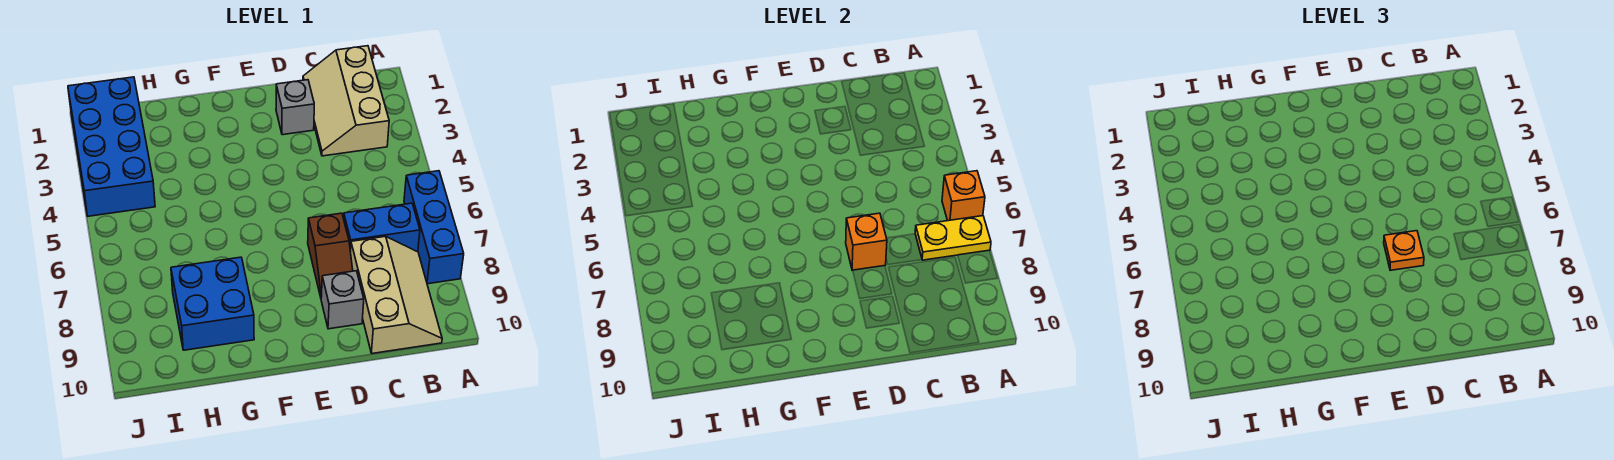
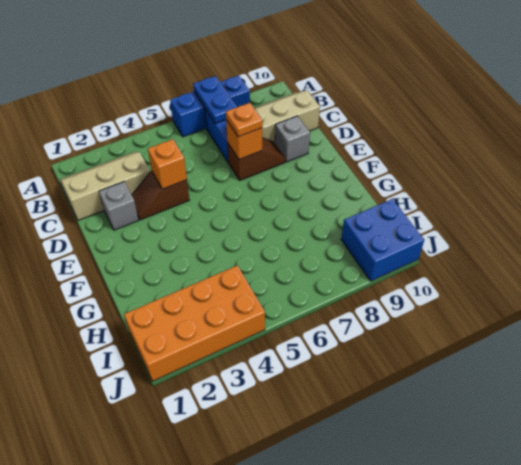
orange 1x1 brick [942,171,985,221] -> orange 1x1 brick moved to [148,139,187,189]
yellow 1x2 plate [915,216,991,260] -> blue 1x2 plate [193,76,237,124]
tan 2x3 slope [303,46,389,156] -> tan 2x3 slope turned to [60,152,150,220]
none -> brown 1x2 slope [132,171,189,220]
blue 2x2 brick [171,257,254,350] -> blue 2x2 brick moved to [341,199,424,281]
blue 2x4 brick [68,77,155,216] -> orange 2x4 brick [124,265,265,381]

